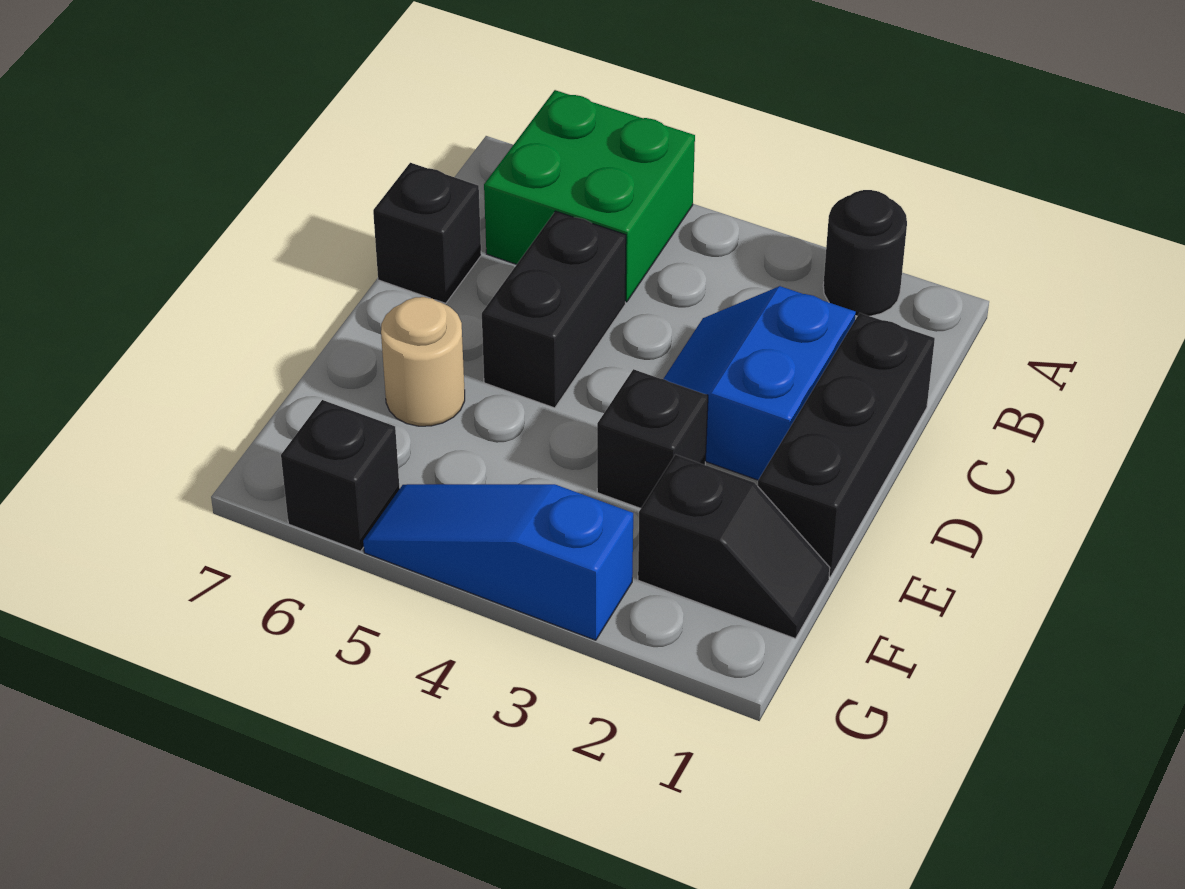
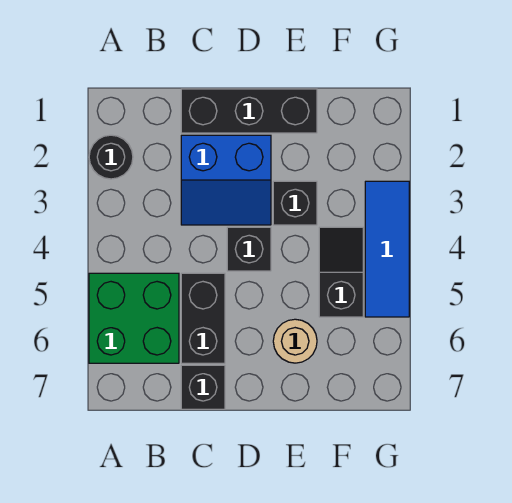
black 1x2 brick [482,211,626,408] -> black 1x2 brick turned to [181,273,225,363]
black 1x2 slope [638,455,830,639] -> black 1x2 slope moved to [319,227,363,317]
blue 1x3 slope [363,484,633,640] -> blue 1x3 tile [365,181,409,317]
black 1x1 brick [281,400,400,551] -> black 1x1 brick moved to [227,227,271,271]

